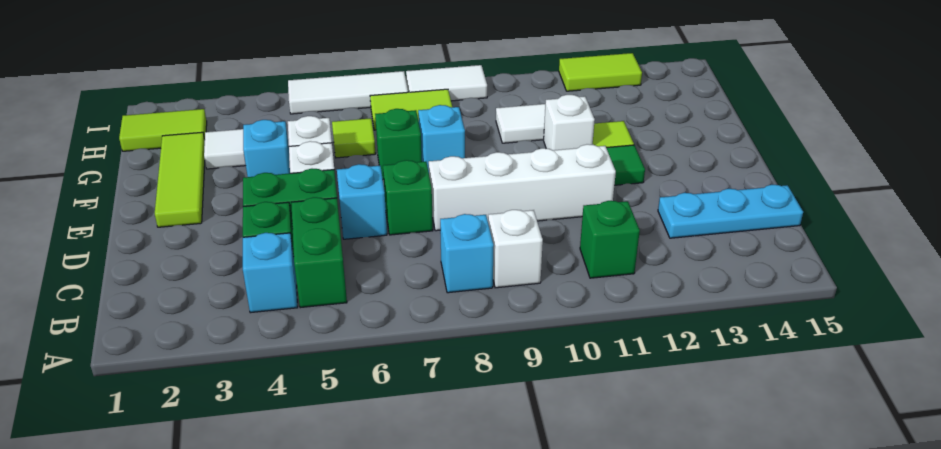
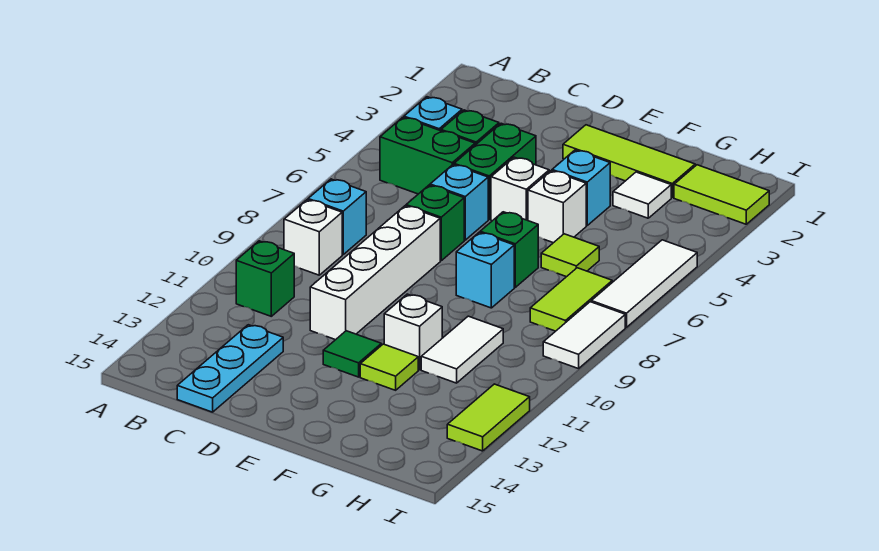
lime 1x2 tile [119,109,207,151] -> lime 1x2 tile turned to [674,165,769,224]

